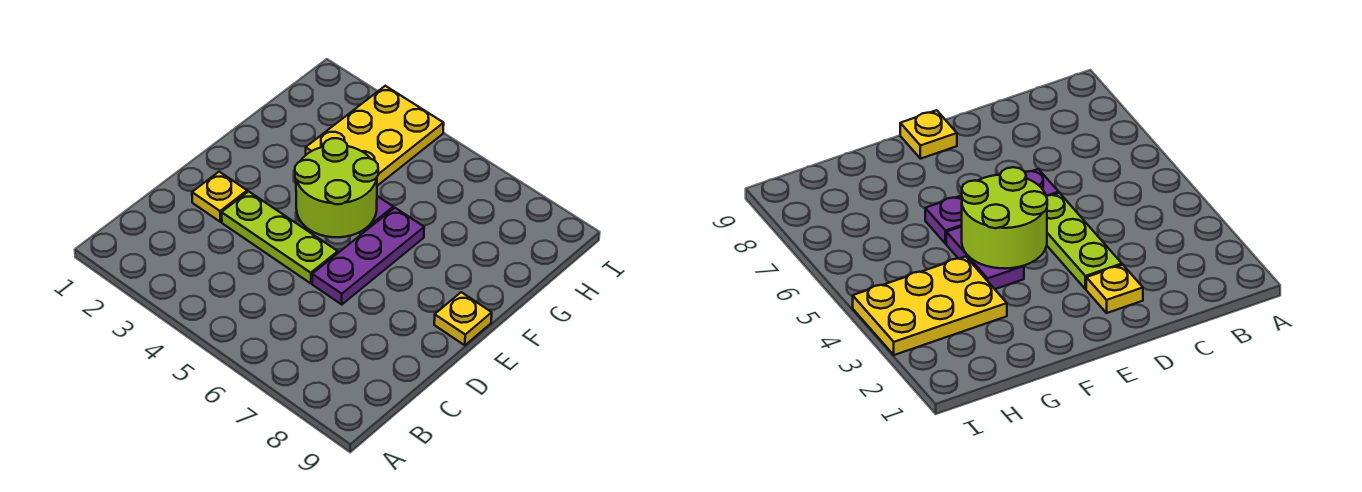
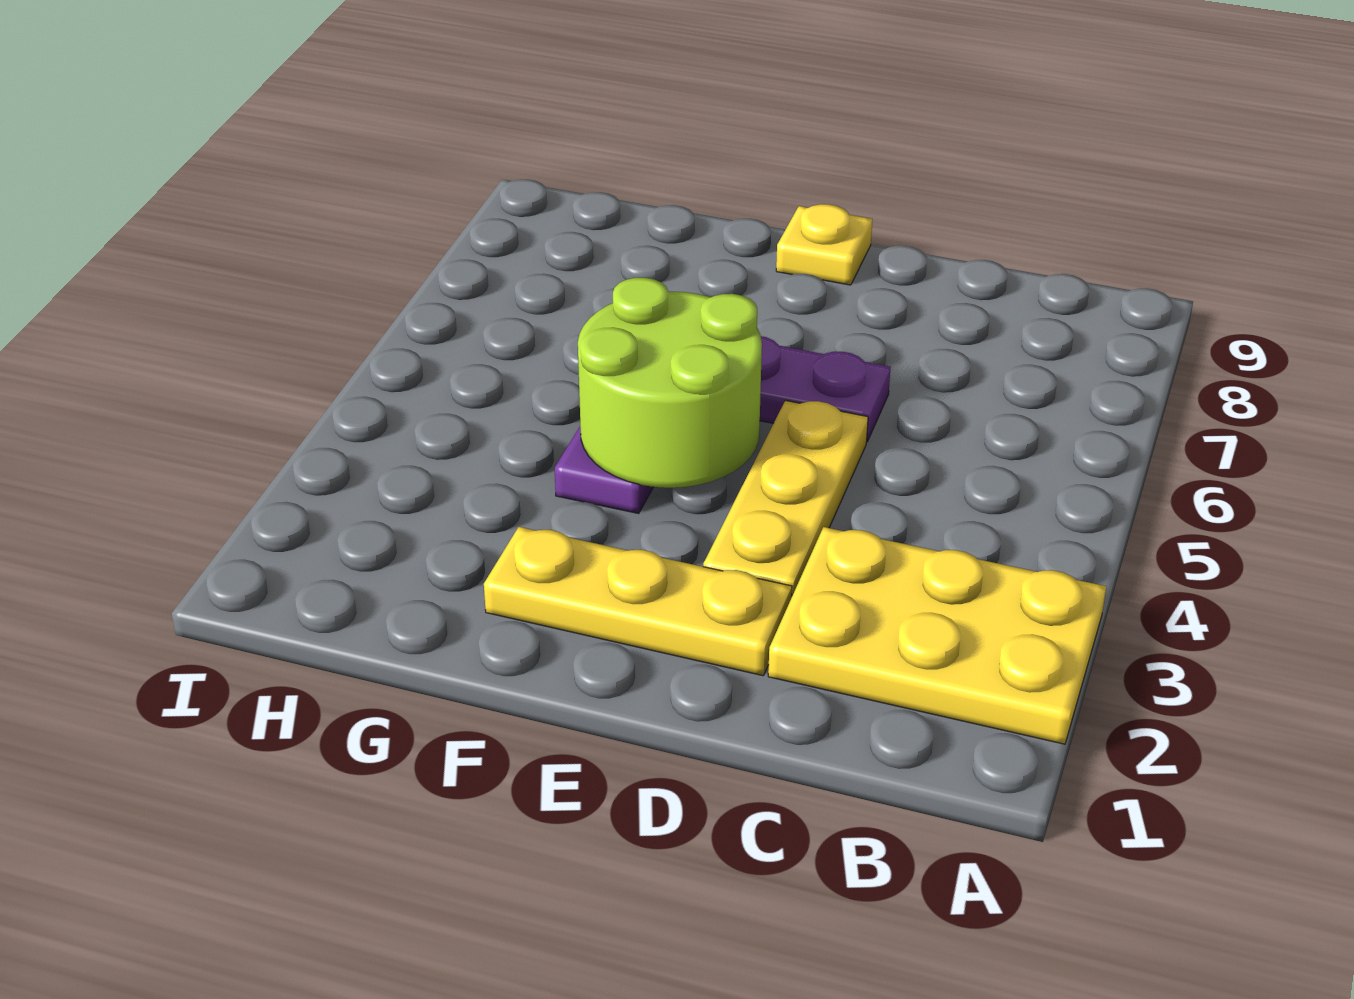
yellow 1x1 plate [192,172,247,222] -> yellow 1x3 plate [484,527,792,676]
lime 1x3 plate [222,191,338,283] -> yellow 1x3 plate [703,401,868,598]
yellow 2x3 plate [306,86,444,186] -> yellow 2x3 plate moved to [768,527,1106,744]

